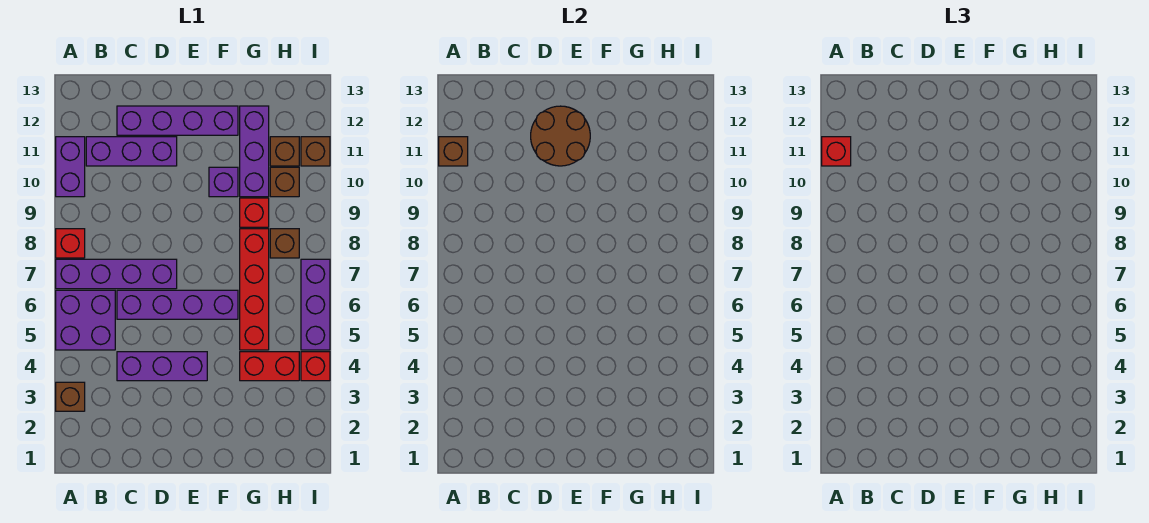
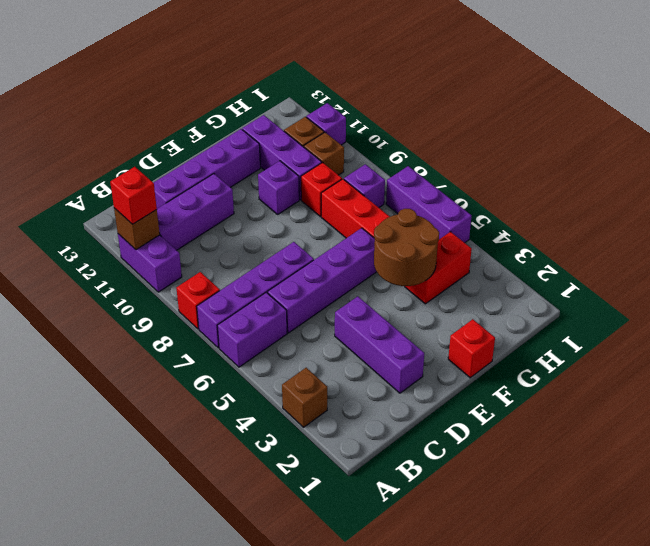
purple 2x2 brick [56,290,115,350] -> purple 1x2 brick [217,292,287,367]
purple 1x3 brick [117,352,207,381] -> purple 1x3 brick turned to [335,296,424,393]
brown 2x2 round brick [531,106,590,166] -> brown 2x2 round brick moved to [374,209,439,286]
brown 1x1 brick [270,229,299,258] -> purple 1x1 brick [344,164,385,207]
red 1x1 brick [301,352,330,381] -> red 1x1 brick moved to [448,319,495,378]
brown 1x1 brick [301,137,330,166] -> purple 1x1 brick [306,103,346,145]

